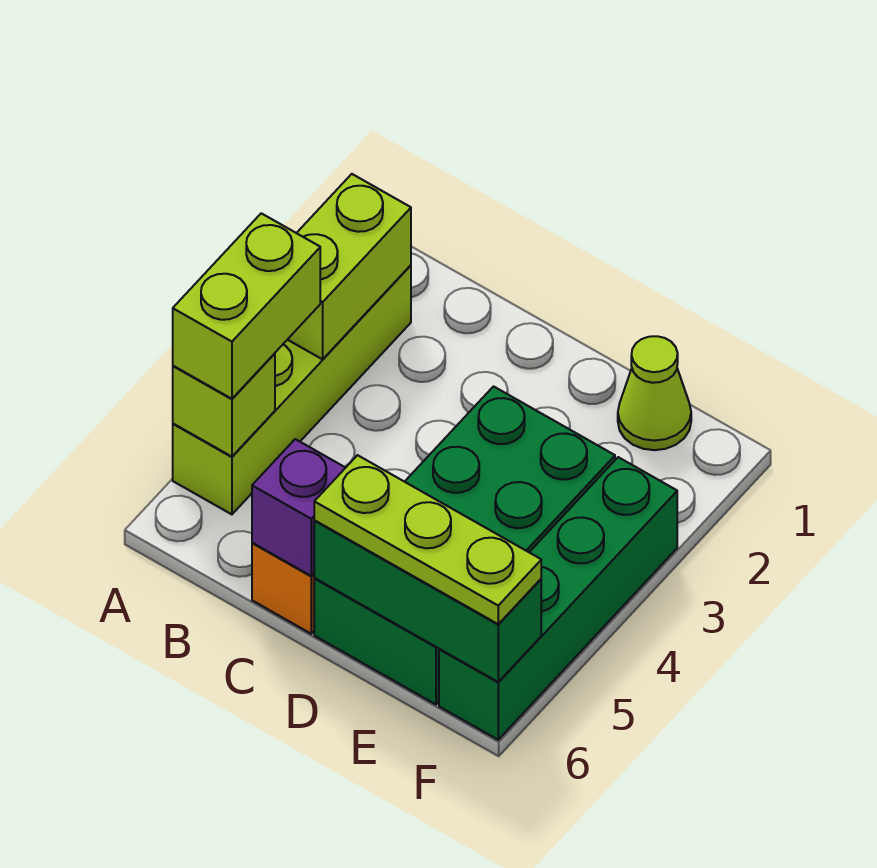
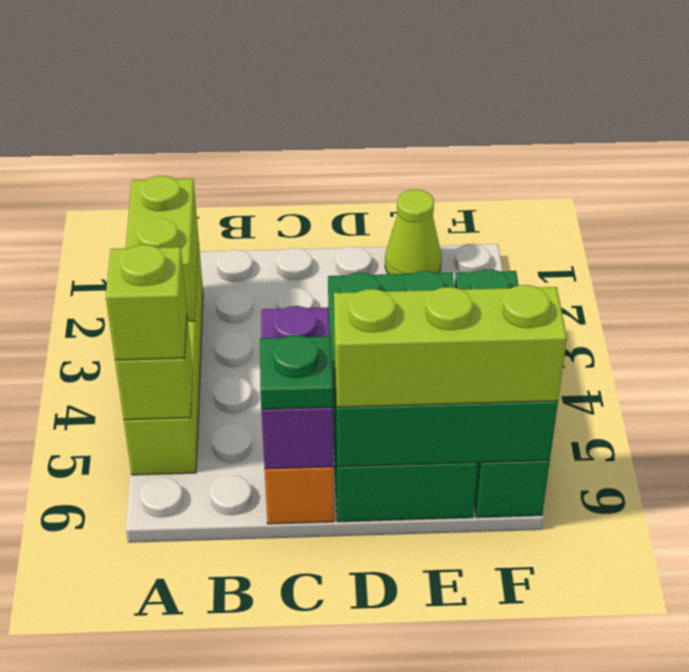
lime 1x2 brick [173,213,320,399] -> lime 1x1 brick [106,245,187,360]
purple 1x1 brick [252,439,345,576] -> purple 1x2 brick [261,306,334,469]
none -> green 1x1 plate [260,335,333,409]
lime 1x3 plate [314,455,541,624] -> lime 1x3 brick [334,285,567,407]

